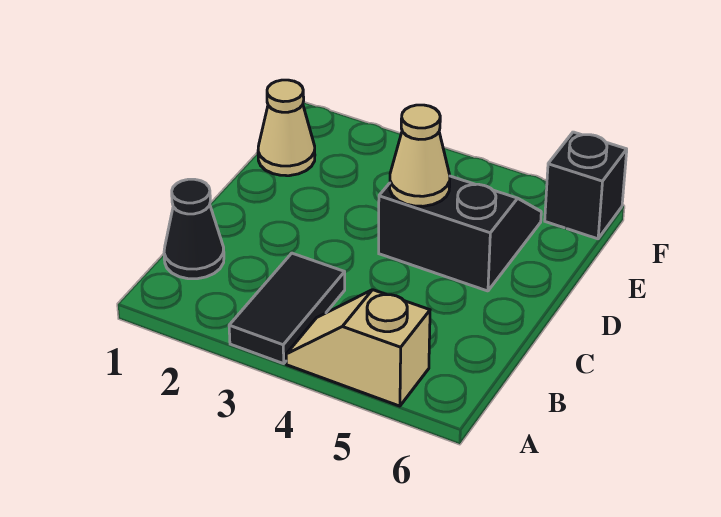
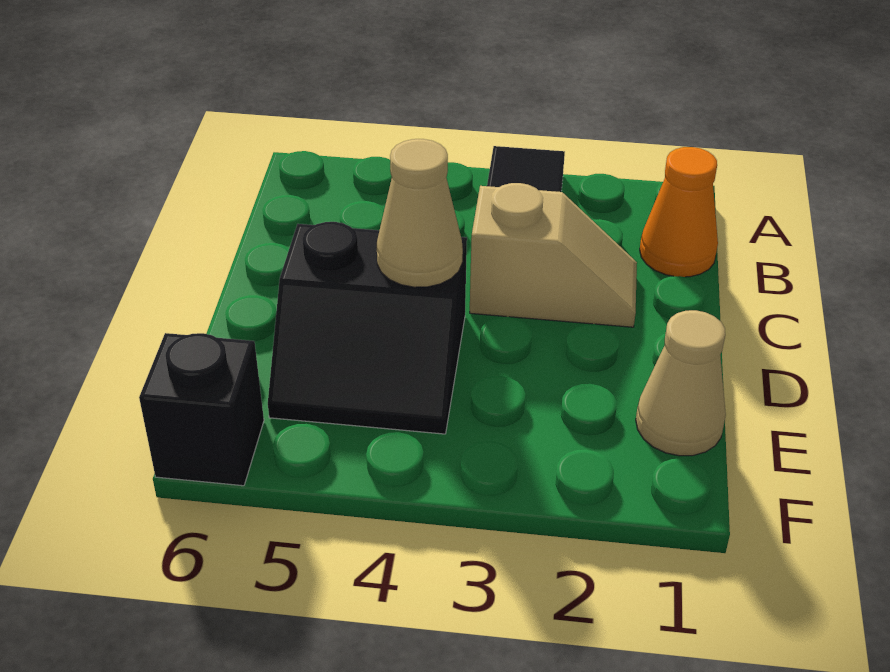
tan 1x2 slope [286,290,430,406] -> tan 1x2 slope moved to [470,183,637,327]
black 1x1 cone [164,179,224,279] -> orange 1x1 cone [640,147,718,277]

